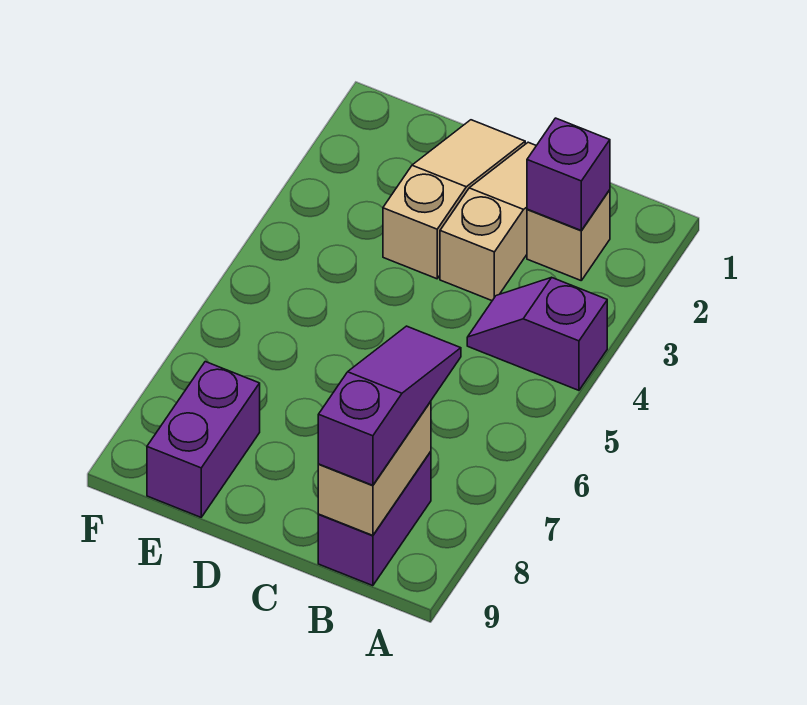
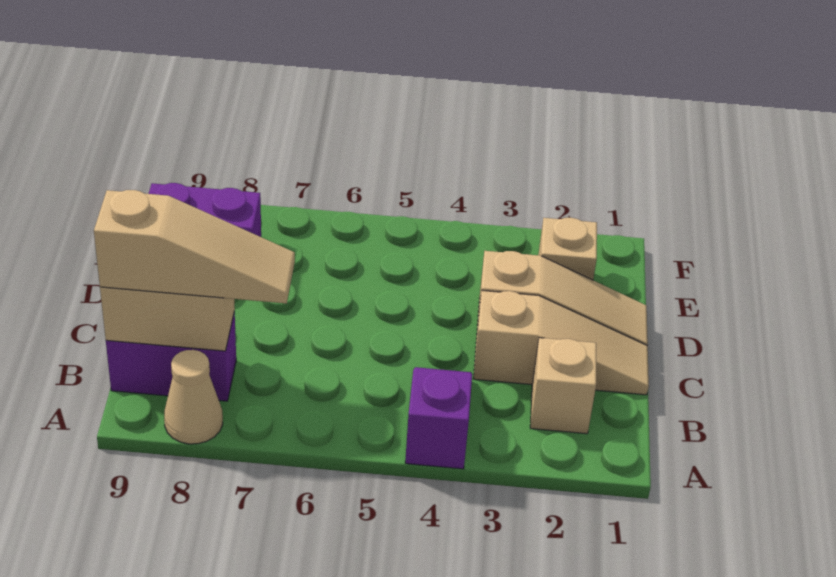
none -> tan 1x1 cone [164,350,223,444]
purple 1x1 brick [527,118,610,231] -> none
purple 1x3 slope [318,326,461,485] -> tan 1x3 slope [94,190,295,304]
none -> tan 1x1 brick [538,218,597,280]

